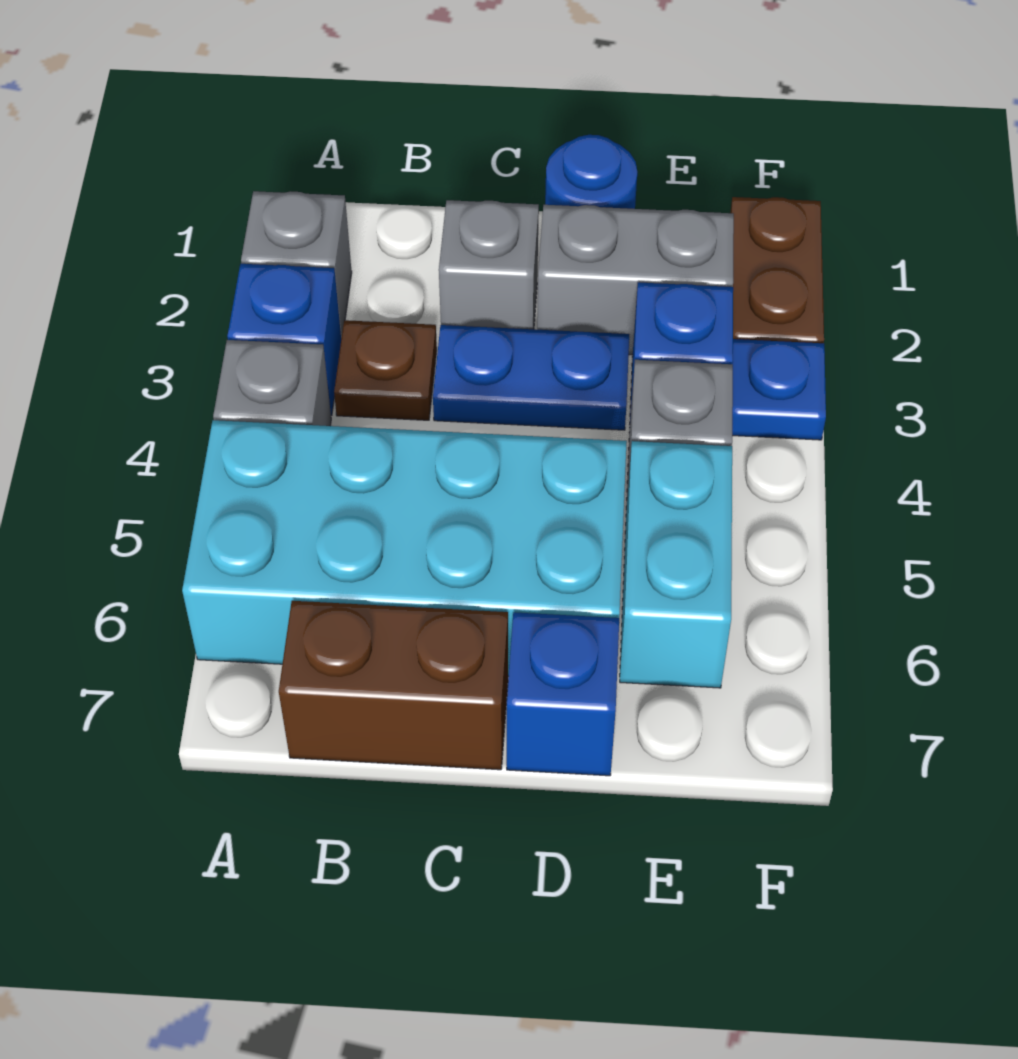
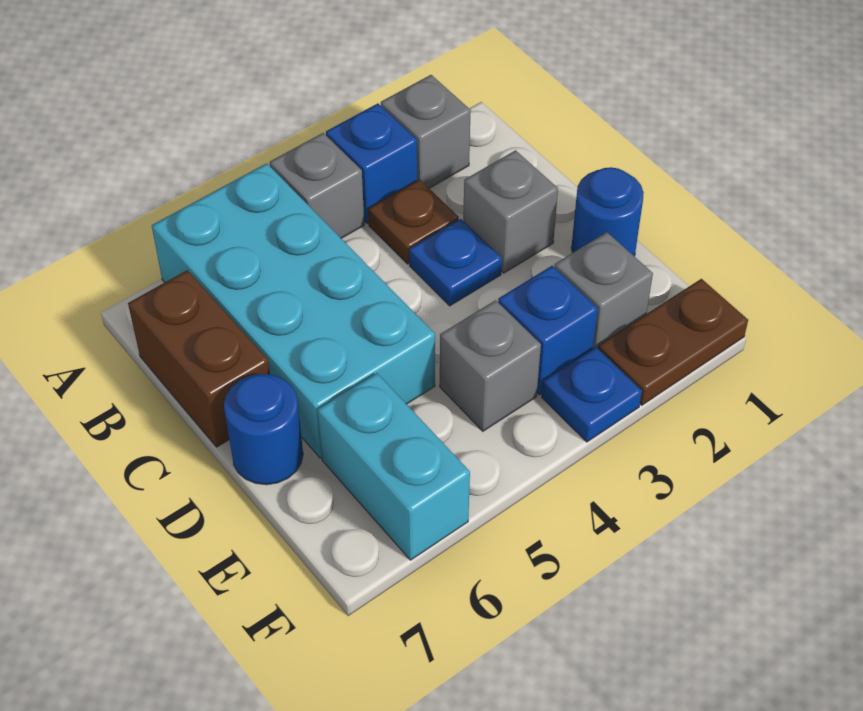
blue 1x2 plate [433,325,629,430] -> blue 1x1 plate [409,219,502,306]
grey 1x2 brick [537,205,734,355] -> grey 1x1 brick [554,232,653,348]
blue 1x1 brick [507,612,619,776] -> blue 1x1 round brick [224,374,303,485]
cyan 1x2 brick [620,441,732,688] -> cyan 1x2 brick turned to [318,373,470,560]

